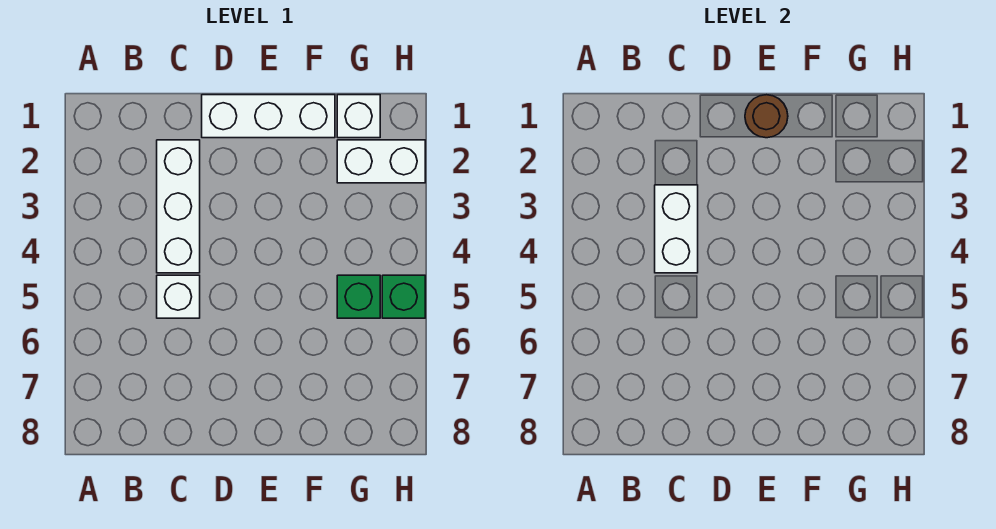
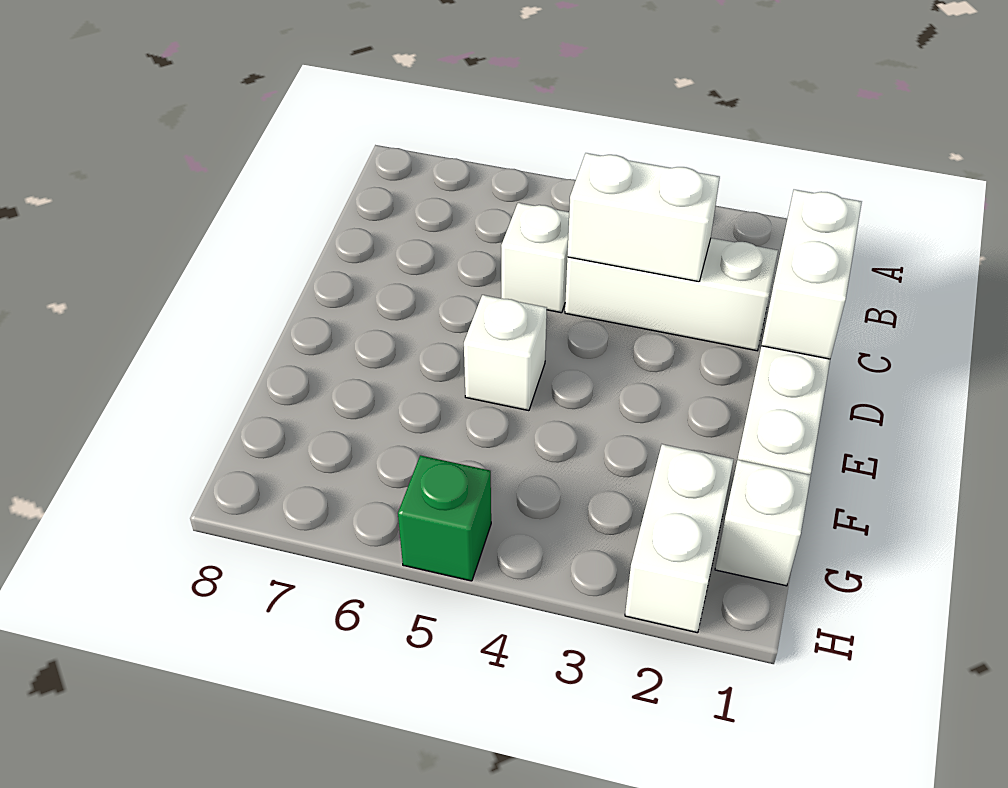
none -> white 1x2 brick [761,190,862,359]
brown 1x1 round brick [745,95,788,138] -> none
none -> white 1x1 brick [464,295,547,411]
green 1x1 brick [337,275,380,318] -> none

